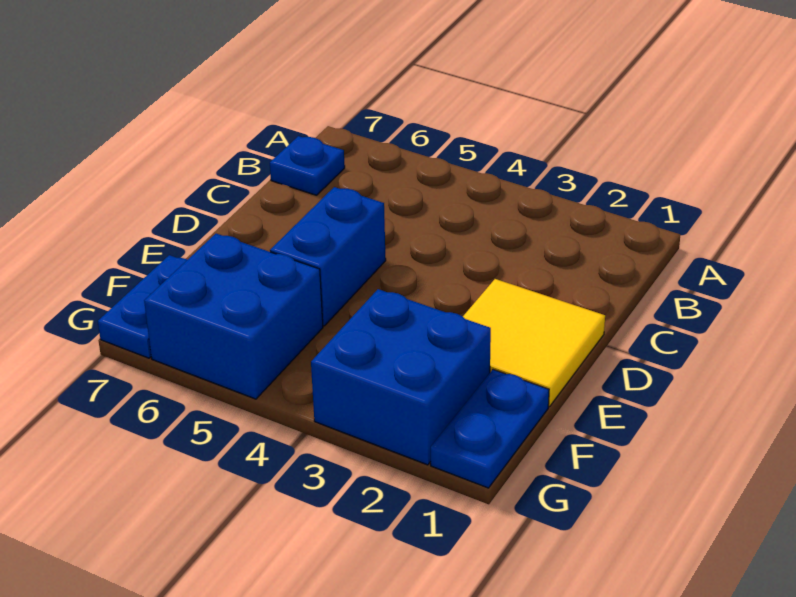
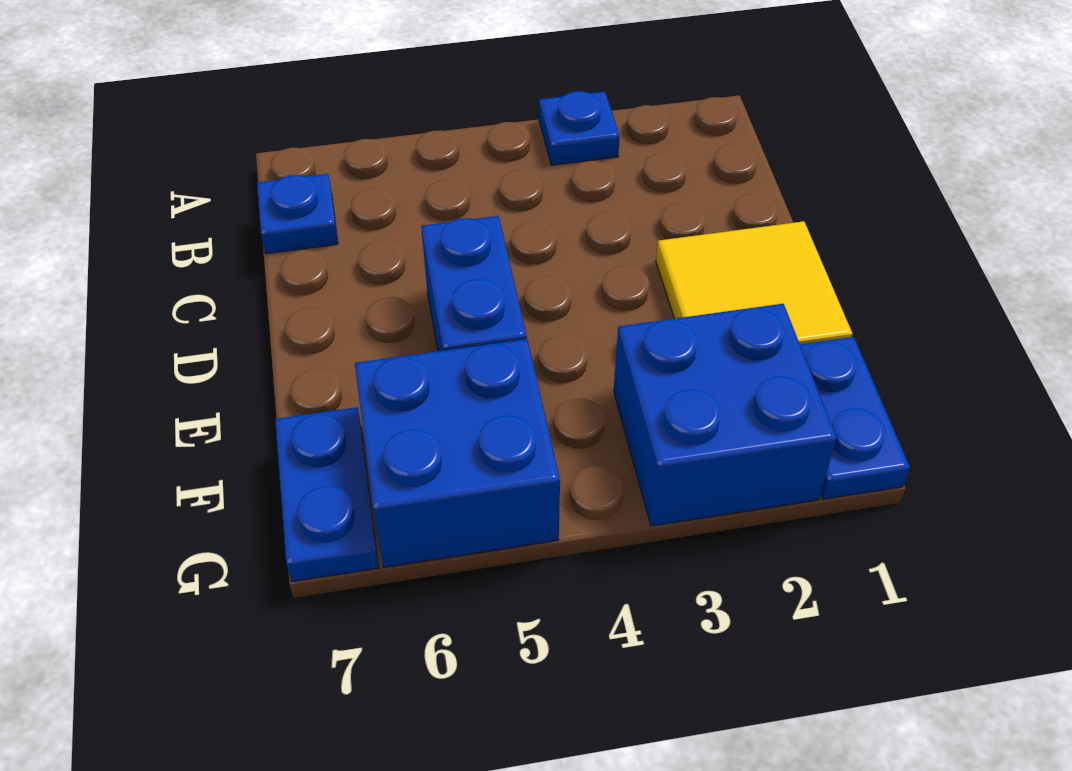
none -> blue 1x1 plate [539,91,620,165]

